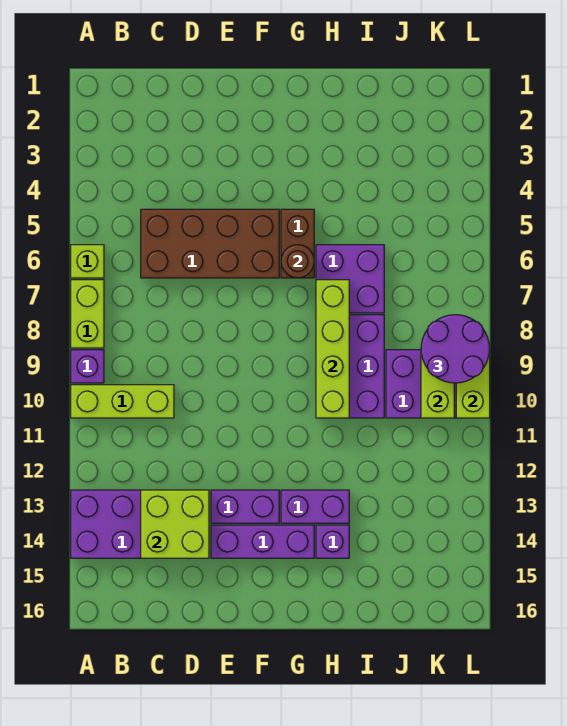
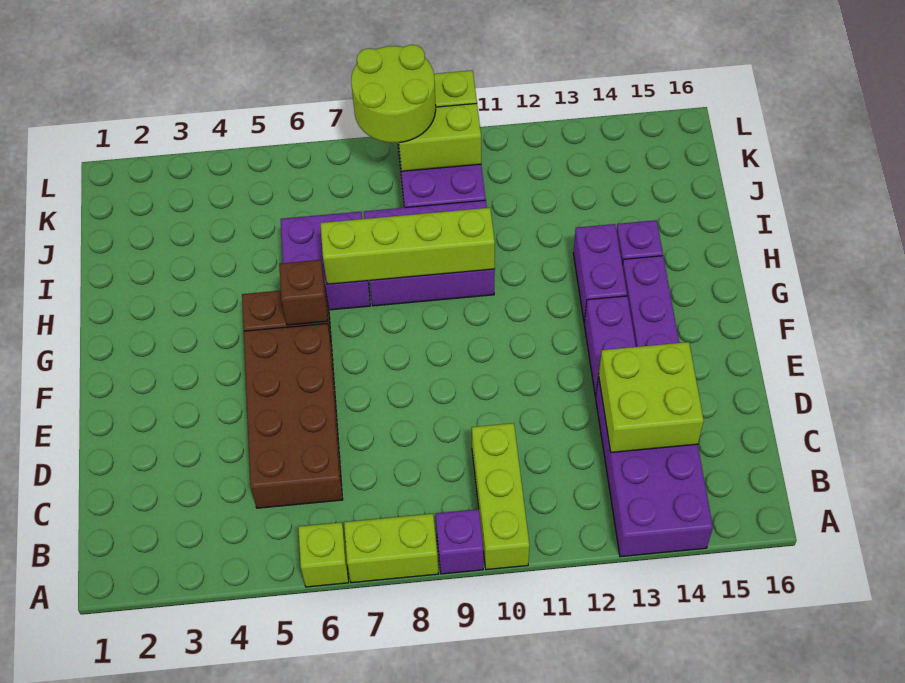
brown 1x1 round brick [281,245,314,278] -> brown 1x1 brick [279,260,328,325]
purple 2x2 round brick [421,315,490,383] -> lime 2x2 round brick [351,45,436,143]

